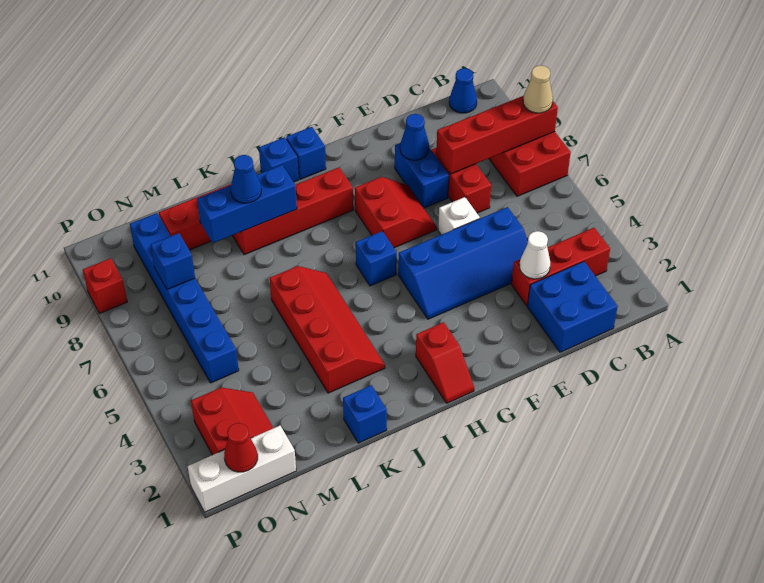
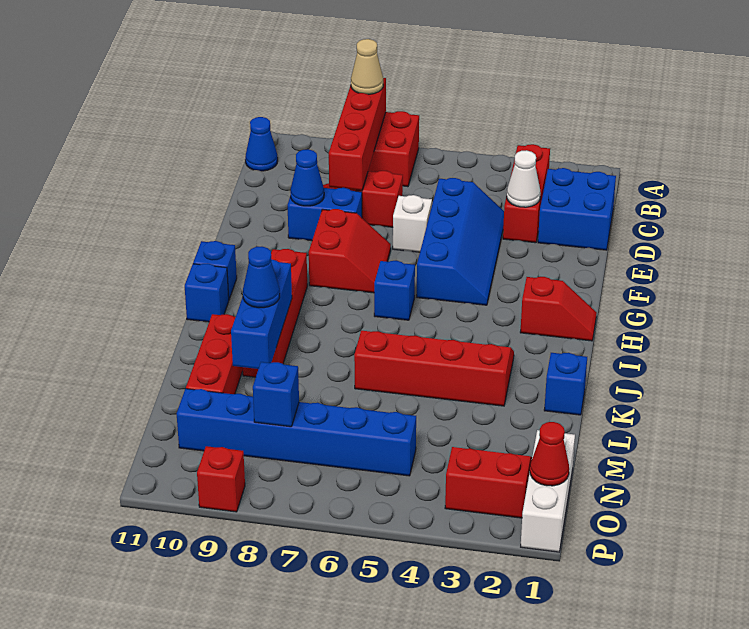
red 2x2 slope [355,177,436,248] -> red 2x2 slope turned to [309,209,391,293]

